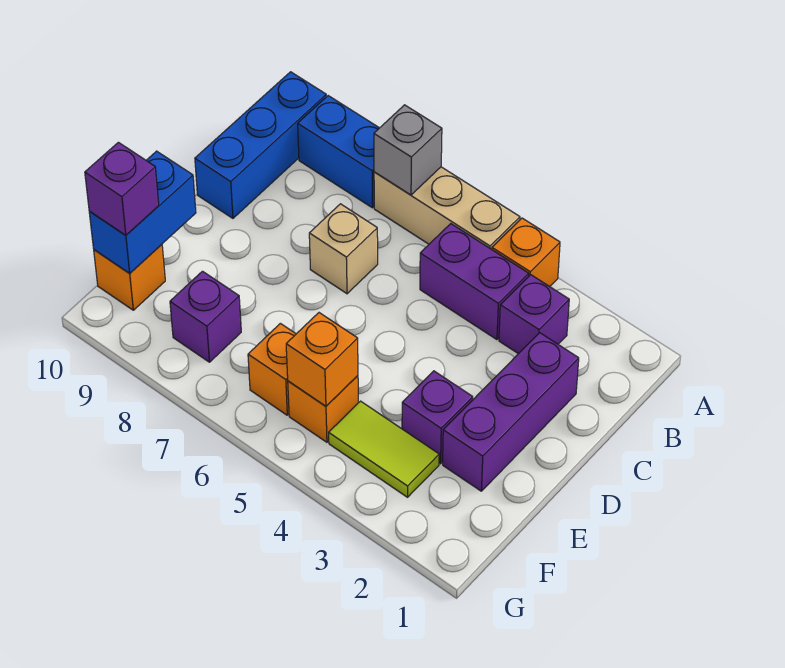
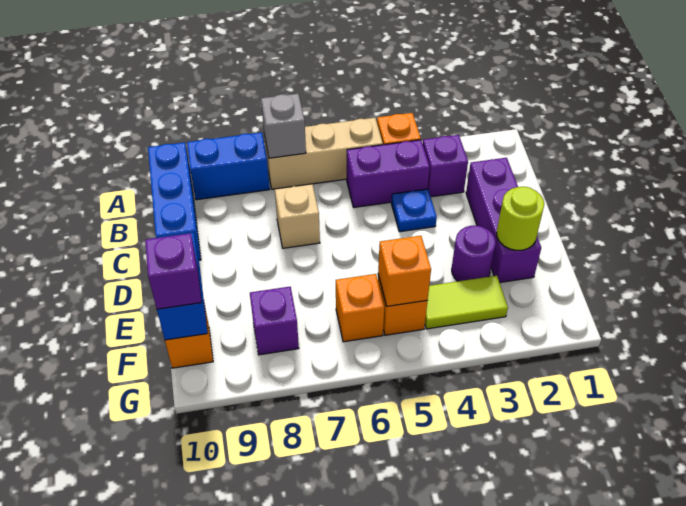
none -> blue 1x1 plate [391,189,437,232]
none -> lime 1x1 round brick [496,187,544,250]
purple 1x1 brick [402,371,473,464] -> purple 1x1 round brick [452,226,496,281]

